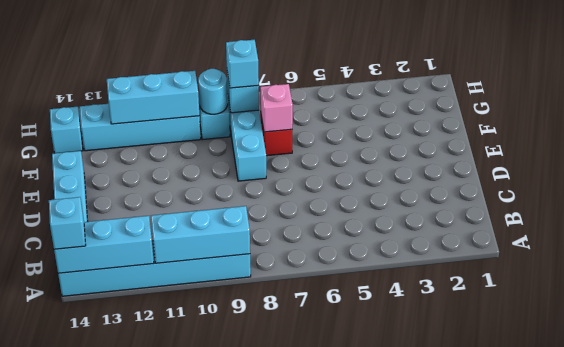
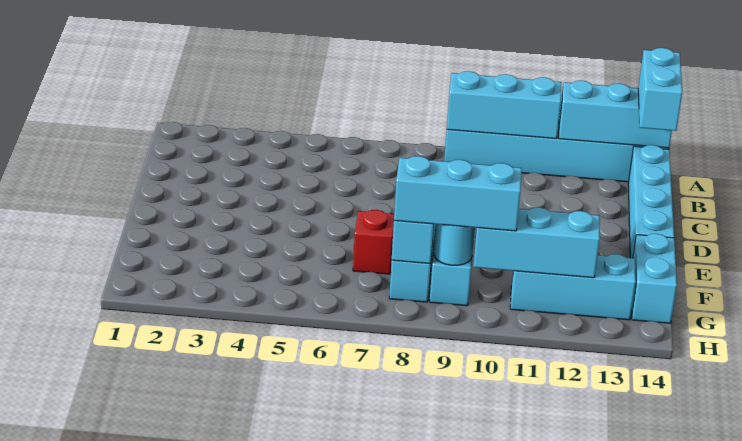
cyan 1x1 brick [49,197,86,249] -> cyan 1x2 brick [638,48,682,131]
pink 1x1 brick [260,84,293,132] -> none
cyan 1x1 brick [226,40,259,88] -> cyan 1x3 brick [394,156,522,231]
cyan 1x4 brick [80,104,201,151] -> cyan 1x3 brick [510,254,636,320]
cyan 1x1 brick [50,107,83,153] -> cyan 1x2 brick [632,234,677,323]

